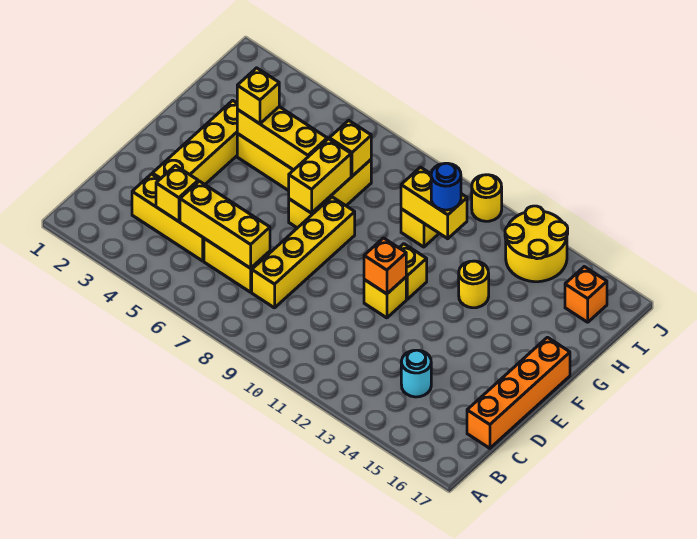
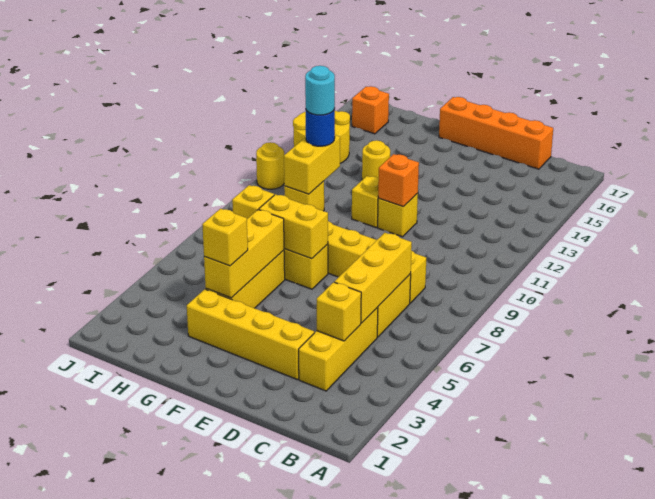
cyan 1x1 round brick [401,350,431,397] -> cyan 1x1 round brick moved to [305,66,335,115]

